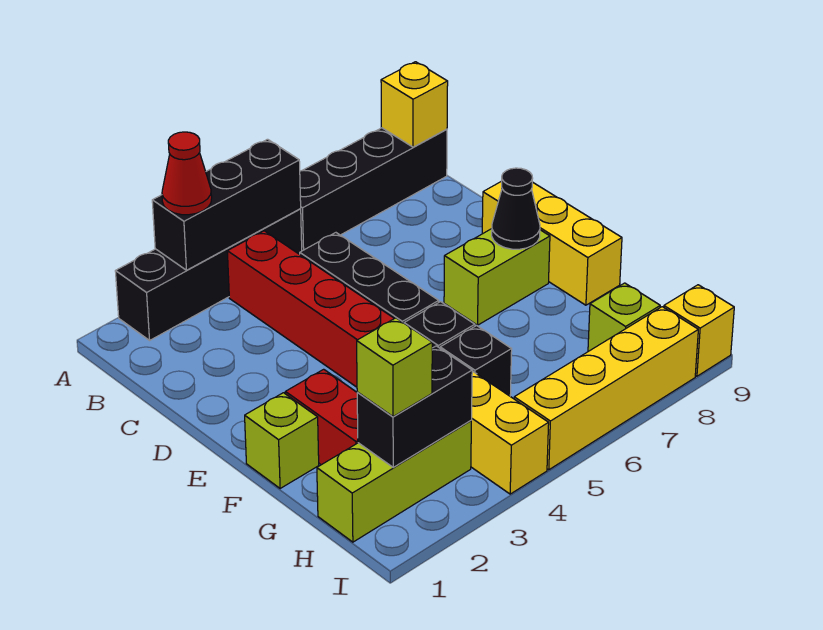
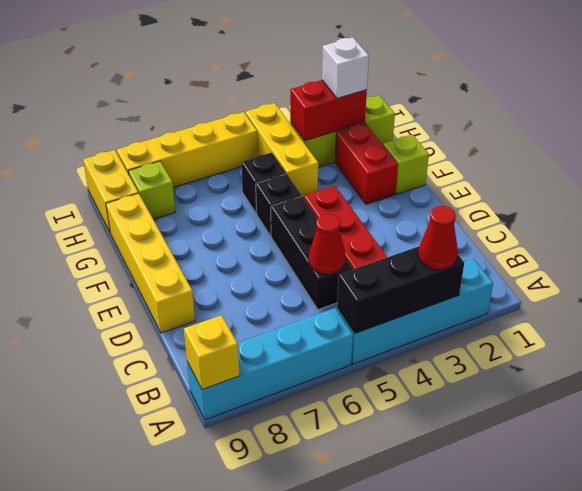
black 1x4 brick [115,209,302,340] -> cyan 1x4 brick [337,259,493,364]
black 1x4 brick [300,128,447,251] -> cyan 1x4 brick [187,308,353,420]
none -> red 1x1 cone [309,214,346,274]
yellow 1x3 brick [482,181,622,305] -> yellow 1x4 brick [106,193,195,333]
lime 1x2 brick [444,229,550,325] -> none
black 1x1 cone [492,168,540,249] -> none
black 1x2 brick [357,346,472,467] -> red 1x2 brick [290,80,367,141]
lime 1x1 brick [357,318,432,417] -> white 1x1 brick [322,37,369,98]
yellow 1x1 brick [664,285,734,376] -> yellow 1x2 brick [83,150,138,232]

